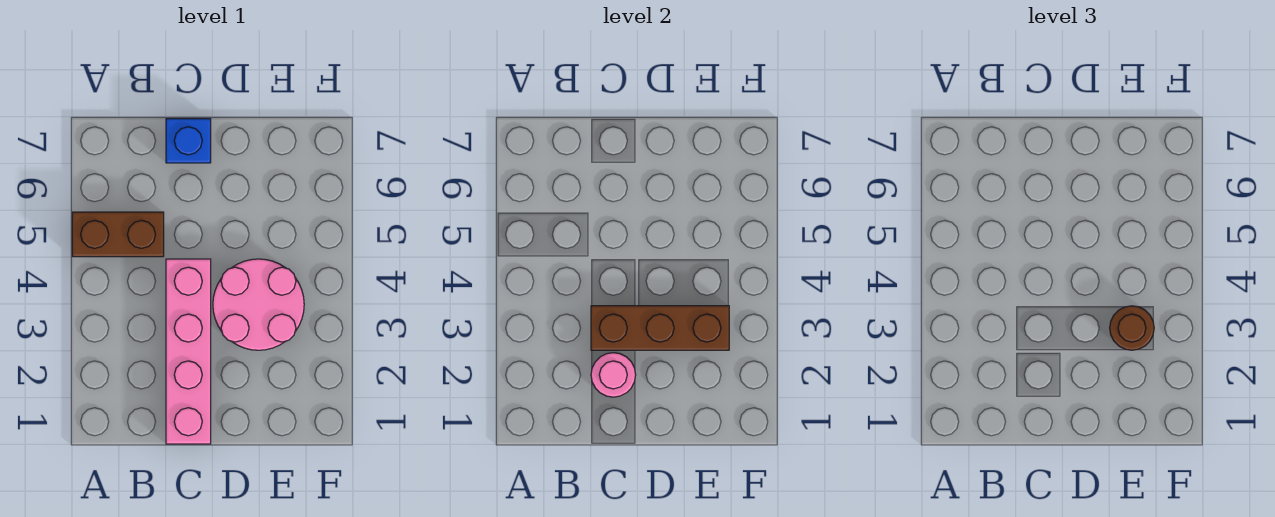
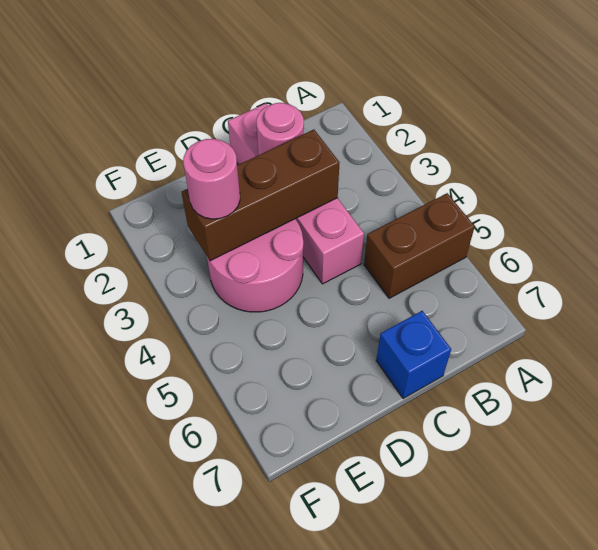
brown 1x1 round brick [1110,306,1154,350] -> pink 1x1 round brick [183,139,240,219]

